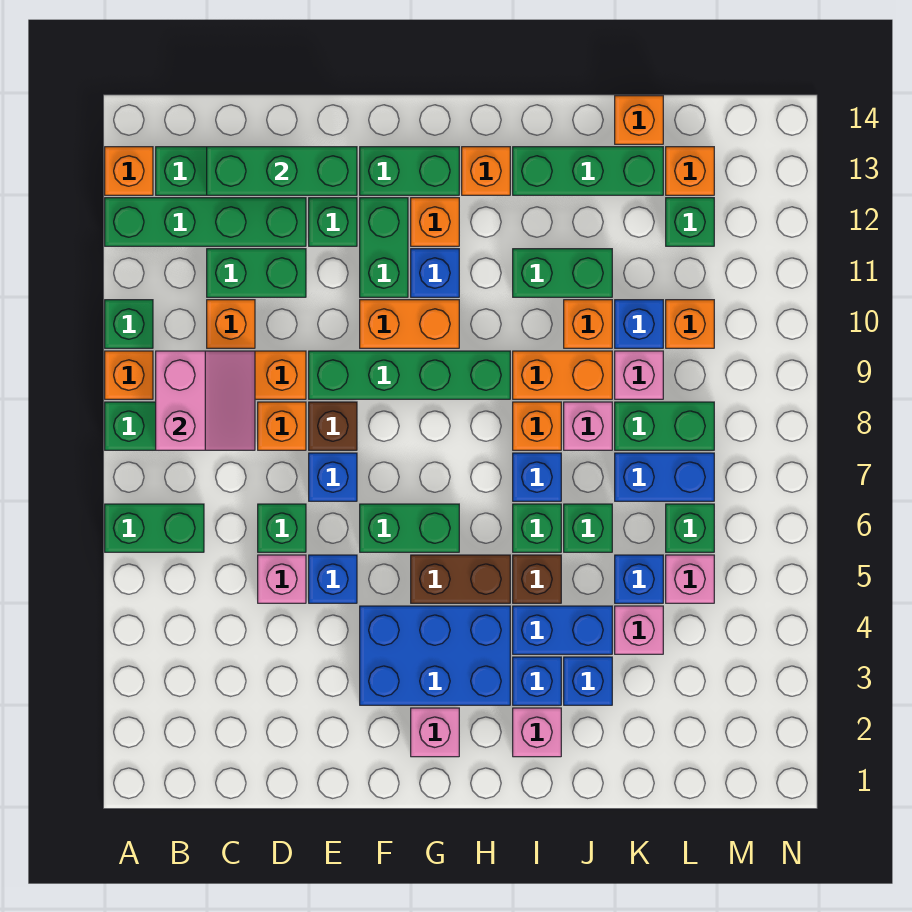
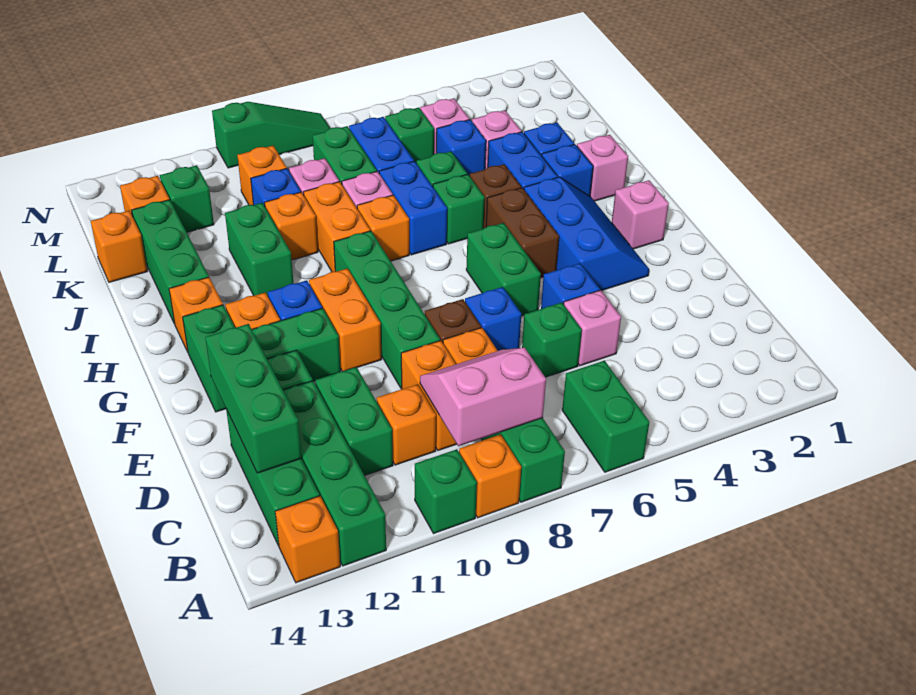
blue 2x3 brick [360,606,510,705] -> blue 2x3 slope [524,177,649,291]
blue 1x1 brick [513,453,561,501] -> blue 1x2 brick [379,161,447,255]
none -> green 1x3 slope [212,102,330,168]

